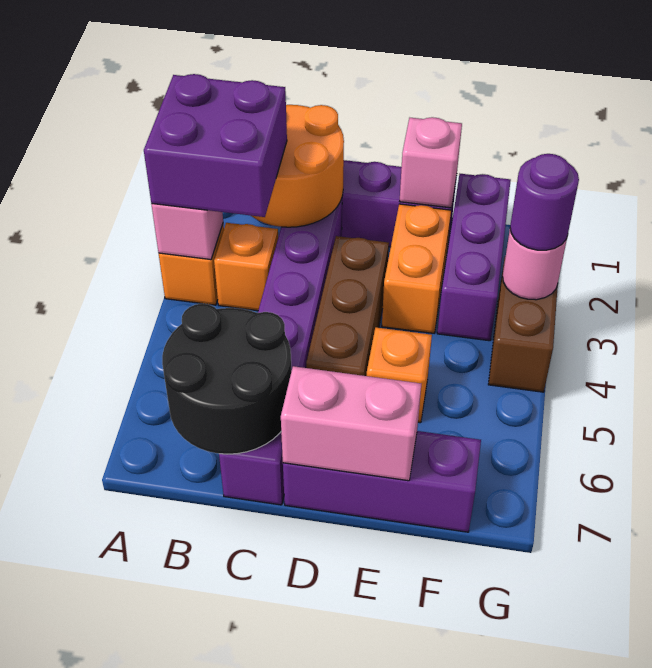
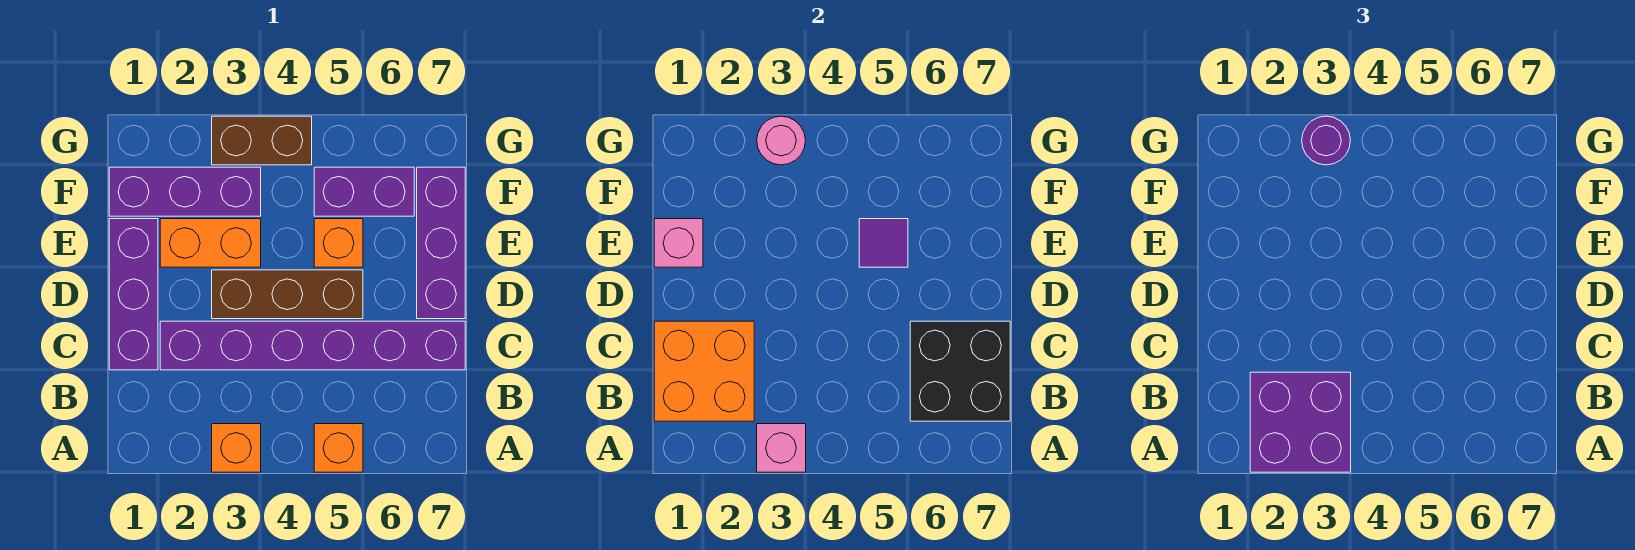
orange 2x2 round brick [250,105,344,227] -> orange 2x2 brick [654,321,754,421]
orange 1x1 brick [214,223,278,311] -> orange 1x1 brick moved to [314,424,363,472]
black 2x2 round brick [162,304,292,454] -> black 2x2 brick [910,321,1010,421]
pink 1x2 brick [281,366,421,481] -> none
none -> purple 1x1 tile [859,219,908,267]
none -> purple 1x2 brick [314,167,414,216]

